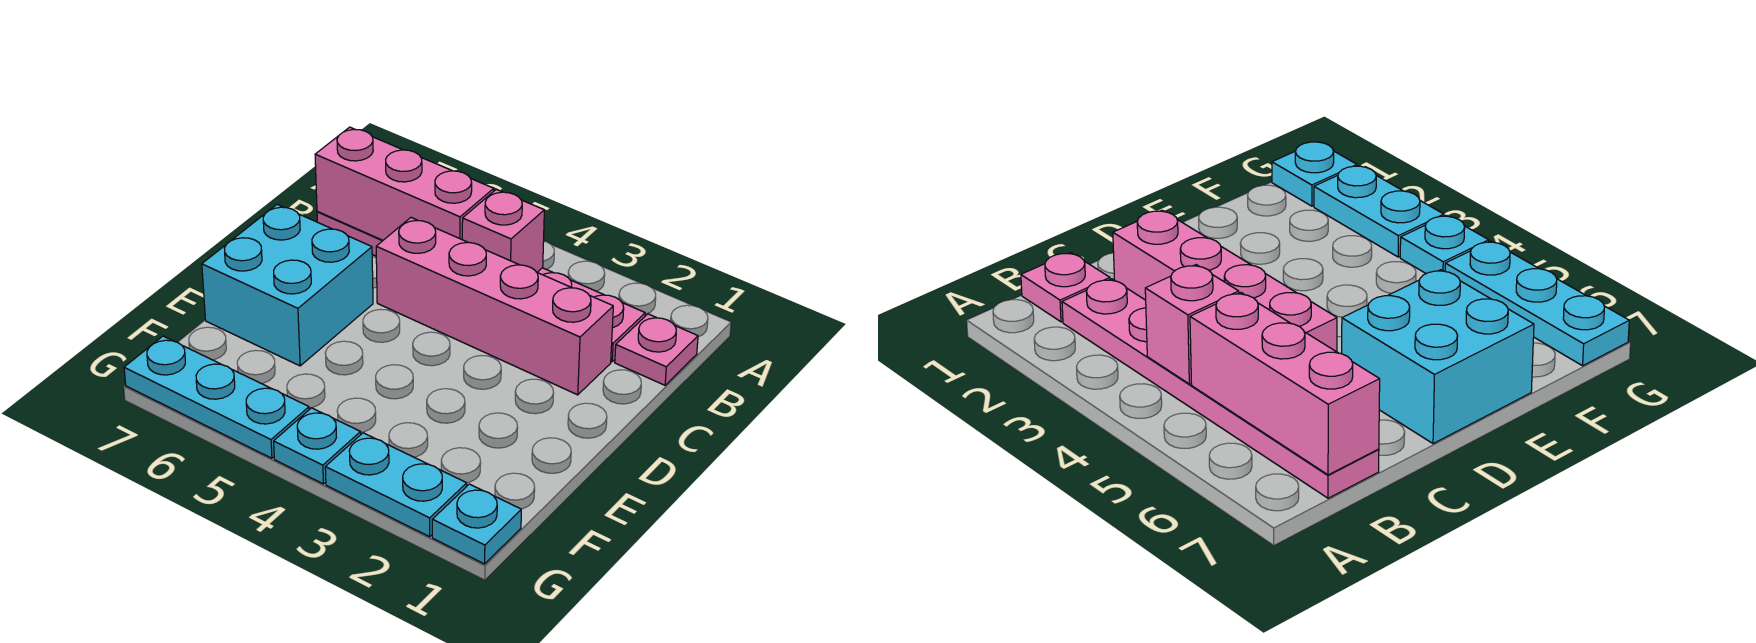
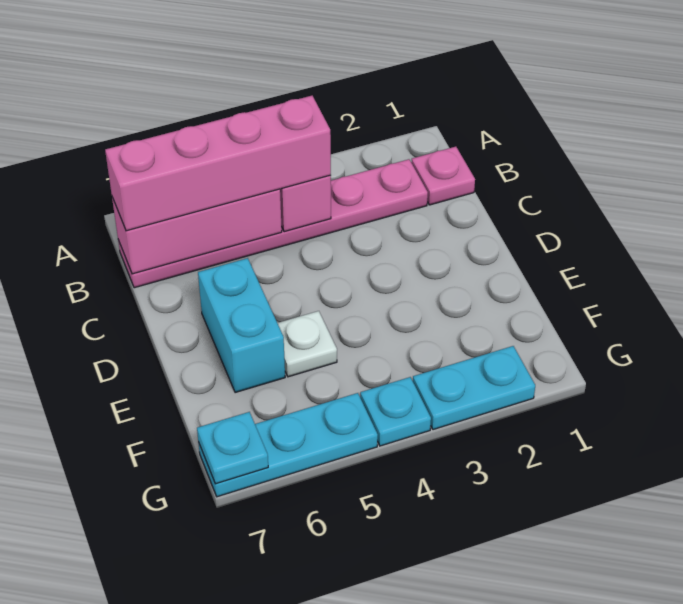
pink 1x4 brick [376,218,613,395] -> pink 1x4 brick moved to [105,96,331,231]
cyan 2x2 brick [202,205,373,366] -> cyan 1x2 brick [198,258,285,393]
none -> white 1x1 plate [278,311,337,377]
cyan 1x1 plate [432,484,521,564] -> cyan 1x1 plate moved to [197,412,268,484]

